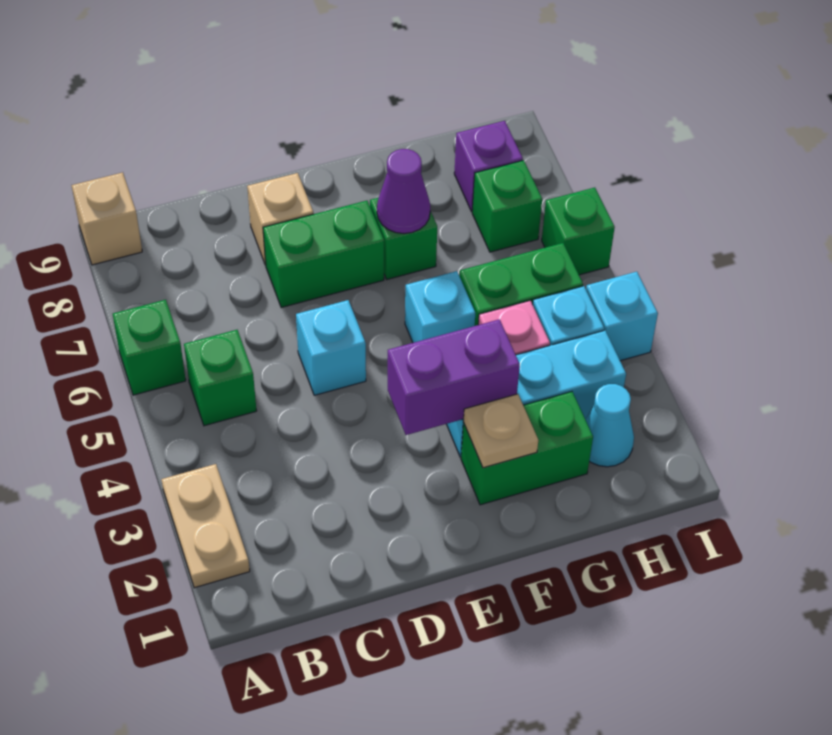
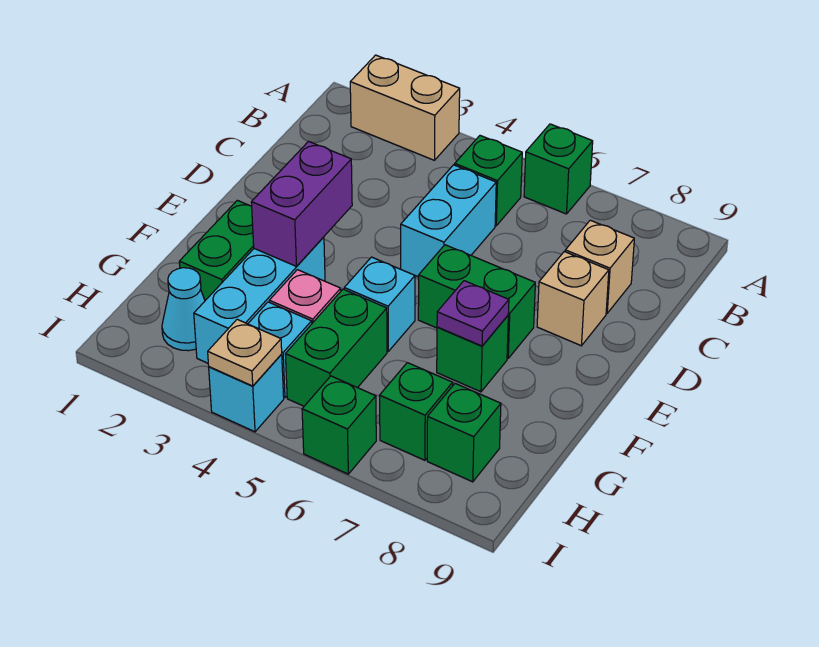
tan 1x2 plate [161,464,250,588] -> tan 1x2 brick [350,55,460,160]
tan 1x1 brick [72,172,142,265] -> tan 1x1 brick moved to [565,220,634,313]
cyan 1x1 brick [296,300,366,395] -> cyan 1x2 brick [401,165,496,277]
green 1x2 brick [263,201,384,308] -> green 1x2 brick turned to [418,245,535,358]
tan 1x1 plate [463,394,538,468] -> tan 1x1 plate moved to [208,319,282,386]
purple 1x1 cone [377,149,430,234] -> purple 1x1 plate [437,281,509,346]
purple 1x1 brick [454,121,523,212] -> green 1x1 brick [427,384,501,482]

